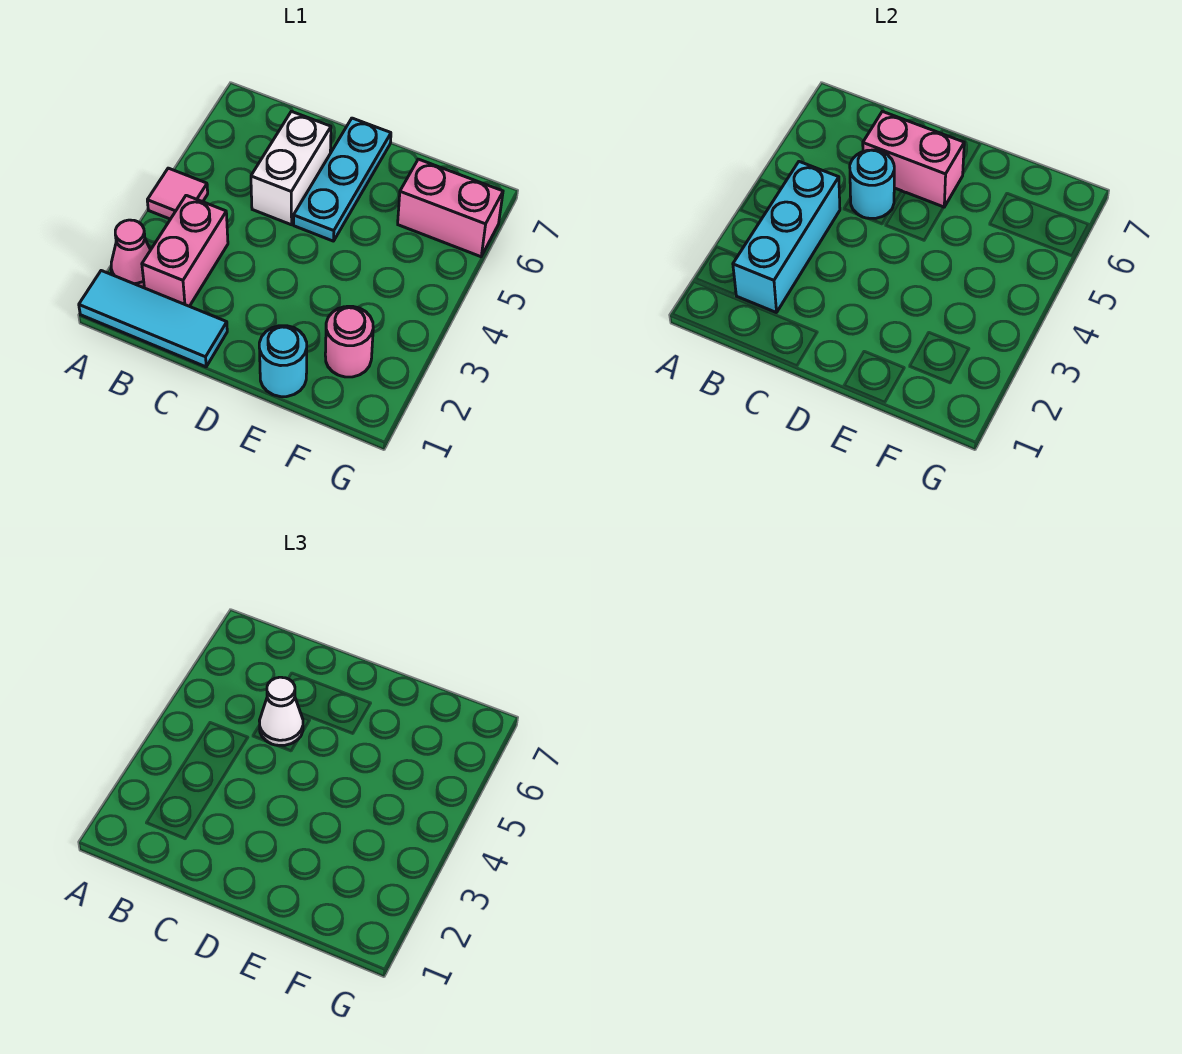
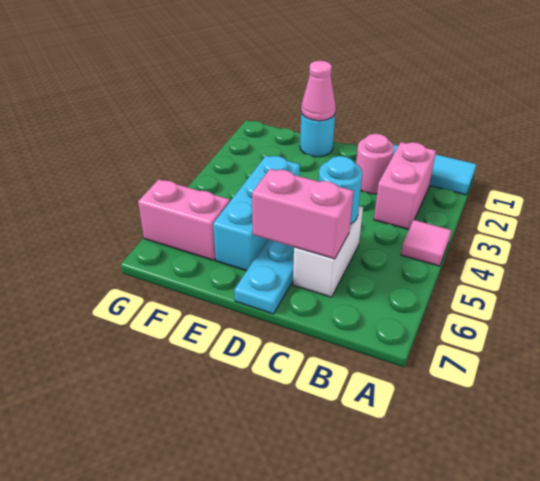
pink 1x1 cone [111,220,150,287] -> pink 1x1 cone moved to [301,61,336,121]
cyan 1x3 brick [733,162,840,313] -> cyan 1x3 brick moved to [213,156,300,271]
white 1x1 cone [259,677,303,745] -> none
pink 1x1 round brick [325,306,373,377] -> pink 1x1 round brick moved to [356,134,394,194]

